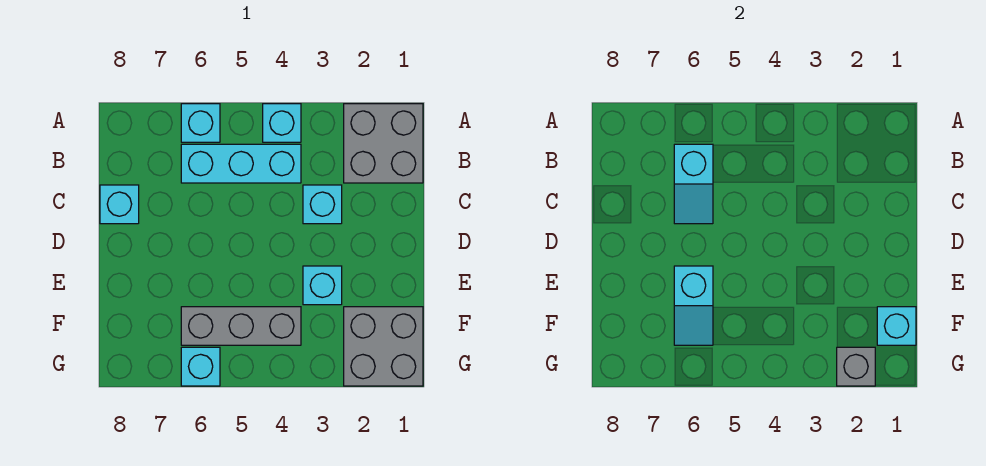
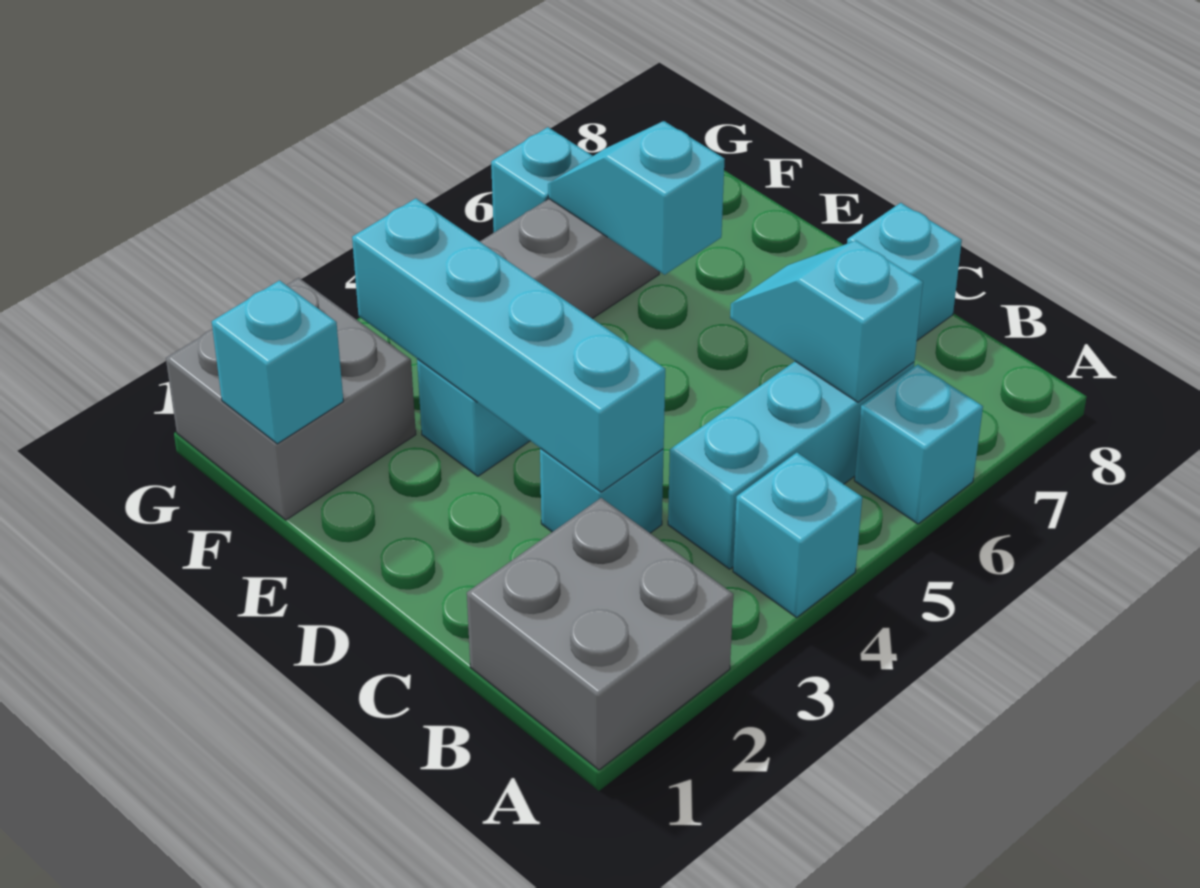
none -> cyan 1x4 brick [352,198,665,492]
grey 1x1 brick [837,347,875,386] -> none

